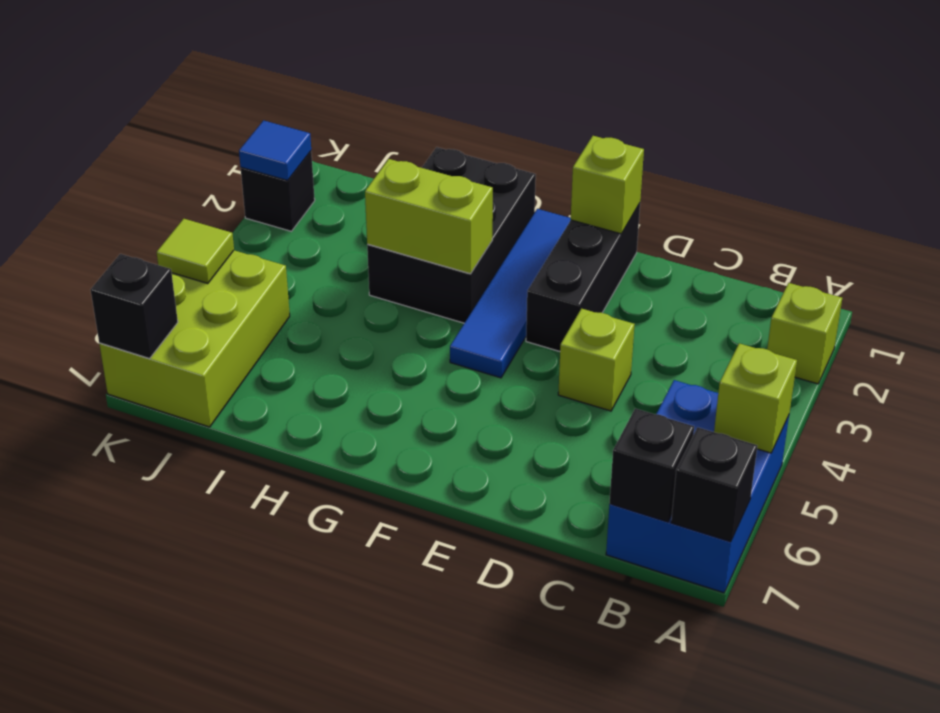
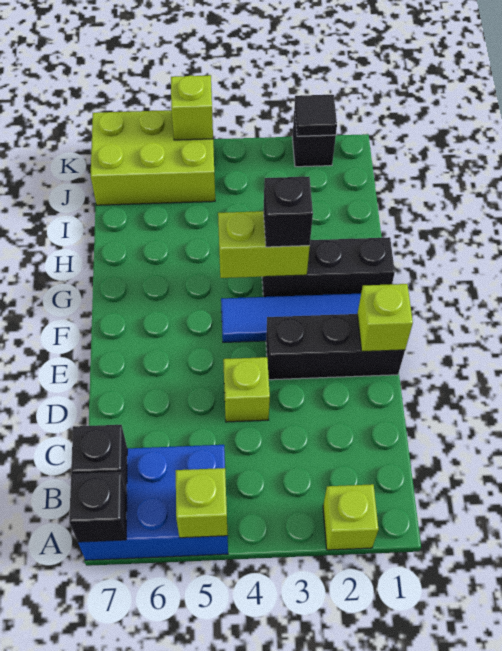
black 2x3 brick [367,147,536,323] -> black 1x3 brick [262,237,395,297]
lime 1x2 brick [365,159,493,274] -> lime 1x2 brick turned to [218,211,310,278]
blue 1x1 tile [239,120,311,180] -> black 1x1 tile [294,95,337,136]
lime 1x1 tile [157,219,234,284] -> lime 1x1 brick [171,75,213,140]
black 1x1 brick [91,254,178,359] -> black 1x1 brick moved to [263,177,313,247]

